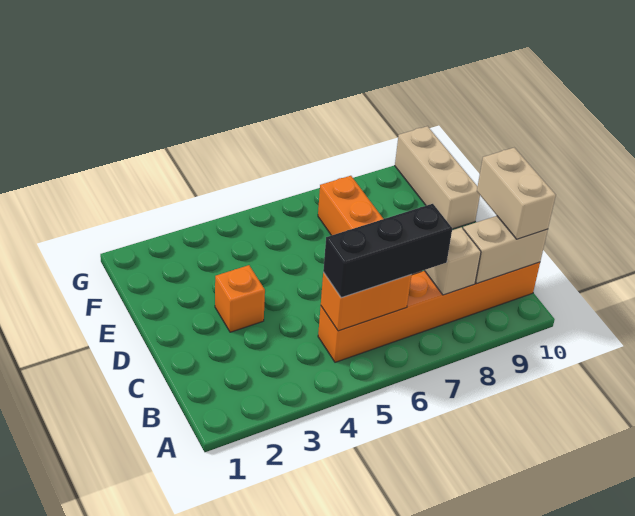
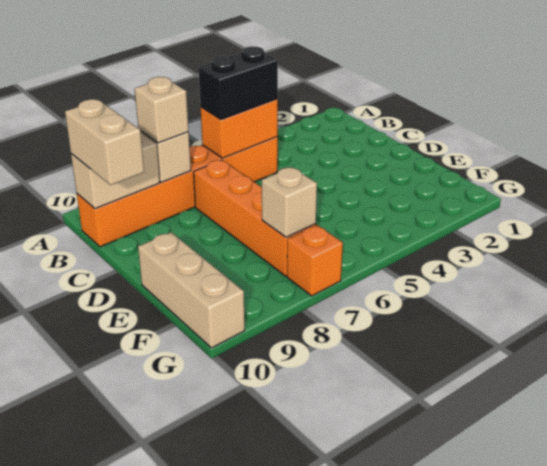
black 1x3 brick [323,204,452,298] -> black 1x2 brick [199,46,278,120]
none -> tan 1x1 brick [135,77,189,143]
orange 1x1 brick [215,265,265,332] -> orange 1x1 brick moved to [287,225,343,296]
none -> tan 1x1 brick [262,167,317,237]

